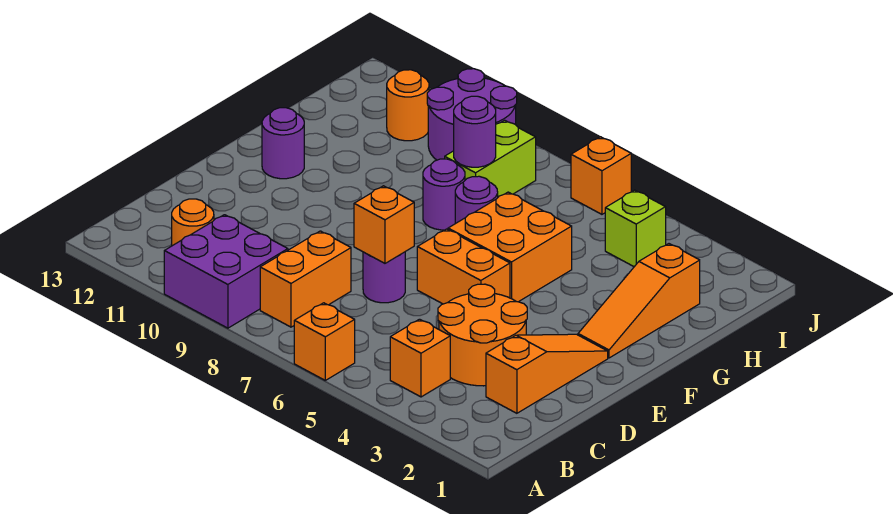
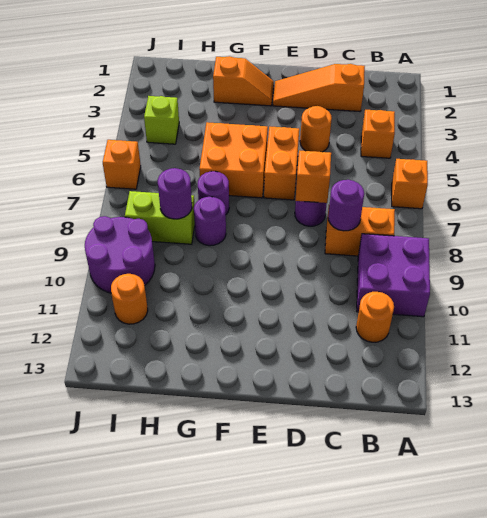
orange 2x2 round brick [438,284,527,386] -> orange 1x1 round brick [300,106,332,152]
orange 1x3 slope [578,244,700,358] -> orange 1x2 slope [213,56,274,106]
purple 1x1 round brick [262,108,304,179] -> purple 1x1 round brick moved to [328,180,364,231]

